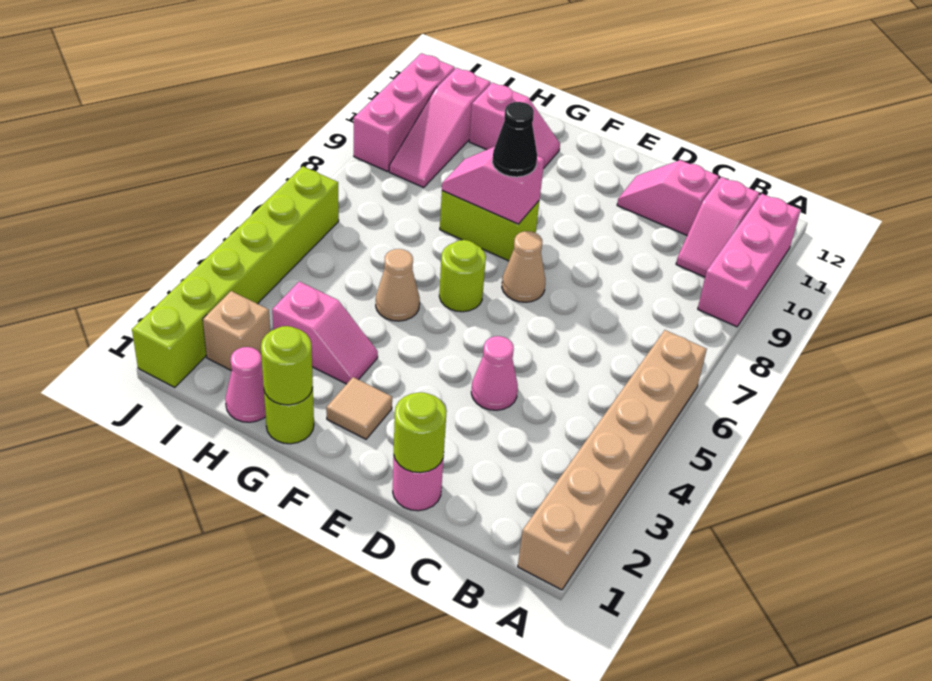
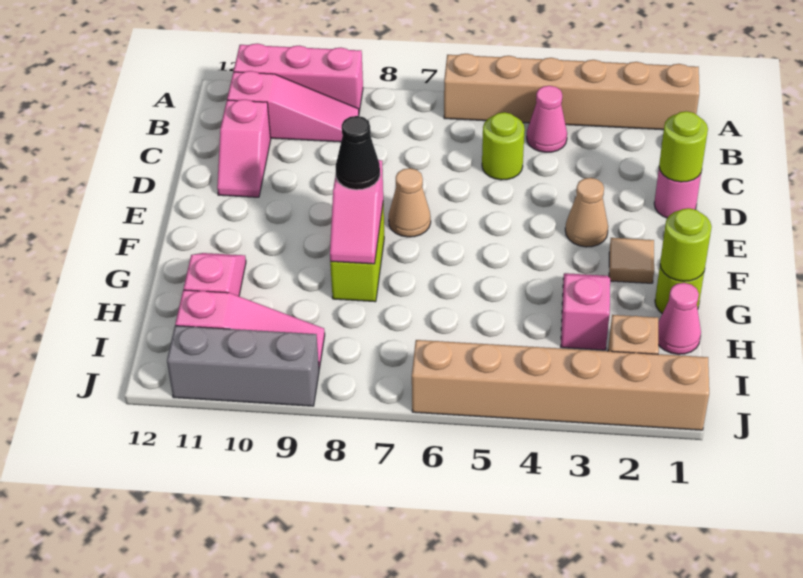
pink 1x2 slope [676,177,759,277] -> pink 1x3 slope [227,71,359,142]
pink 1x1 cone [471,336,518,410] -> pink 1x1 cone moved to [527,86,567,152]
lime 1x1 round brick [439,240,486,312] -> lime 1x1 round brick moved to [482,112,525,180]
tan 1x1 cone [376,249,420,321] -> tan 1x1 cone moved to [565,178,608,247]
lime 1x6 brick [132,166,339,387] -> tan 1x6 brick [412,340,709,430]
pink 1x3 brick [354,53,455,172] -> grey 1x3 brick [167,326,319,406]

